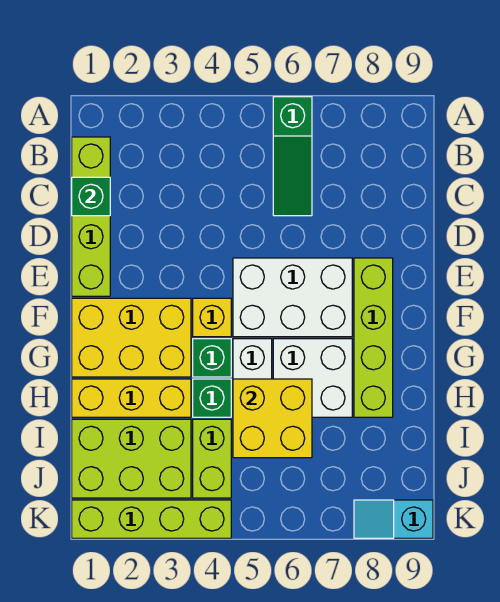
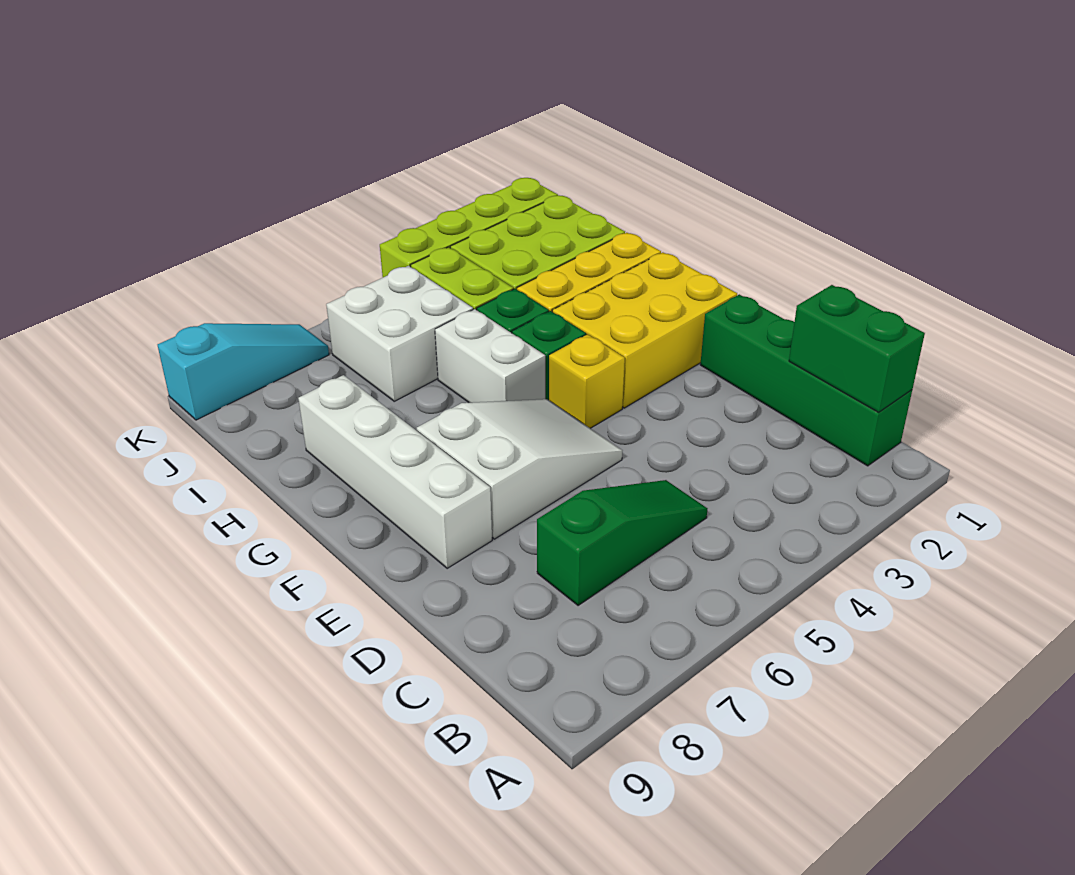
green 1x3 slope [273,97,312,216] -> green 1x3 slope turned to [537,480,708,606]
lime 1x4 brick [72,137,110,296] -> green 1x4 brick [700,294,912,466]
green 1x1 brick [72,177,110,216] -> green 1x2 brick [789,285,925,412]
white 2x3 brick [233,258,352,337] -> white 2x3 slope [417,399,622,539]
lime 1x4 brick [354,258,393,417] -> white 1x4 brick [298,375,492,568]
white 2x2 brick [273,339,352,417] -> white 2x2 brick moved to [326,266,473,401]
yellow 2x2 brick [233,379,312,458] -> none
cyan 1x2 slope [354,500,433,538] -> cyan 1x3 slope [158,323,329,420]

